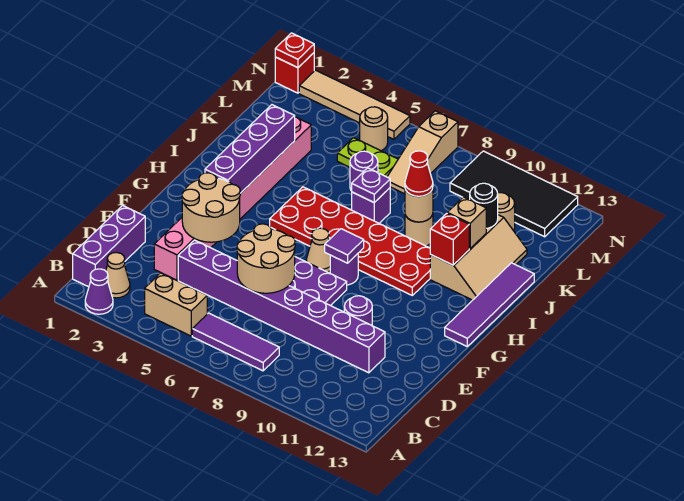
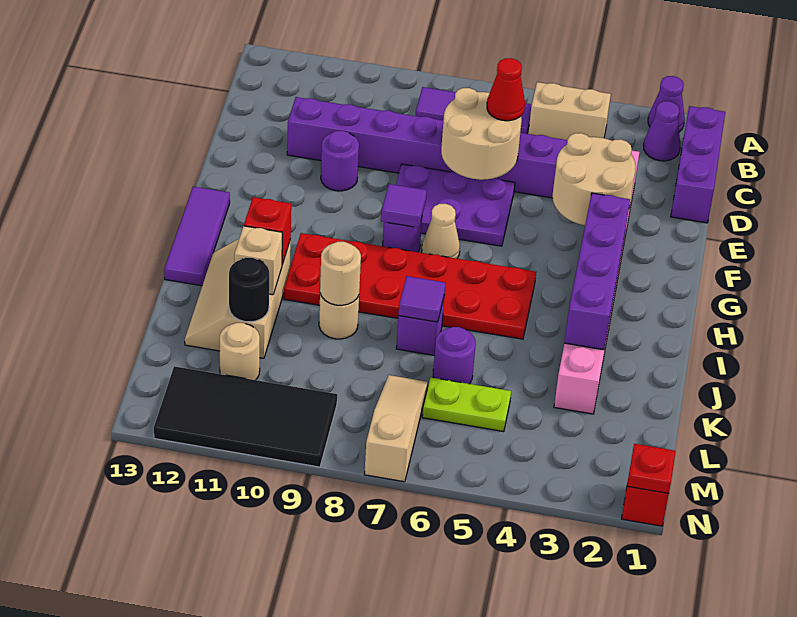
tan 1x1 cone [106,252,130,298] -> purple 1x1 cone [644,101,680,161]
purple 1x4 tile [445,263,534,346] -> purple 1x3 tile [164,186,230,286]
purple 1x1 plate [352,168,390,202] -> purple 1x1 tile [399,276,445,322]
red 1x1 cone [405,151,433,196] -> red 1x1 cone moved to [487,58,525,121]
tan 1x1 round brick [360,107,388,151] -> none
tan 1x4 tile [299,70,410,139] -> none

